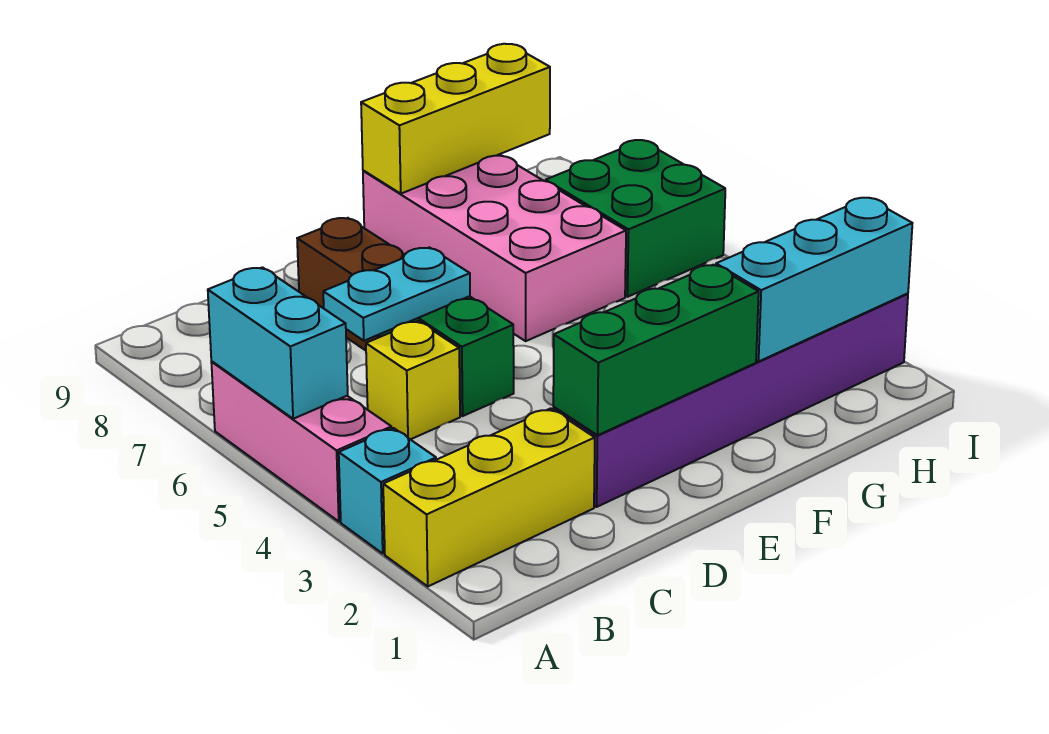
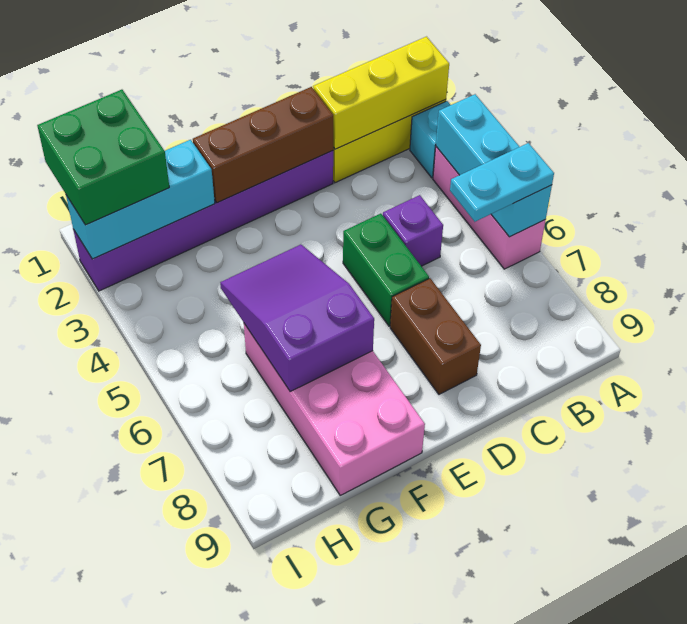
cyan 1x2 brick [208,267,348,419] -> cyan 1x3 brick [436,94,552,237]
yellow 1x1 brick [366,321,460,439] -> purple 1x1 brick [383,195,443,266]
cyan 1x2 plate [323,247,470,341] -> cyan 1x2 plate moved to [450,143,554,222]
green 1x3 brick [553,265,759,435] -> brown 1x3 brick [193,87,333,203]
none -> purple 2x3 slope [220,244,374,391]
yellow 1x3 brick [361,44,550,194] -> yellow 1x3 brick moved to [313,37,449,149]
green 2x2 brick [546,140,725,297] -> green 2x2 brick moved to [37,90,169,225]

